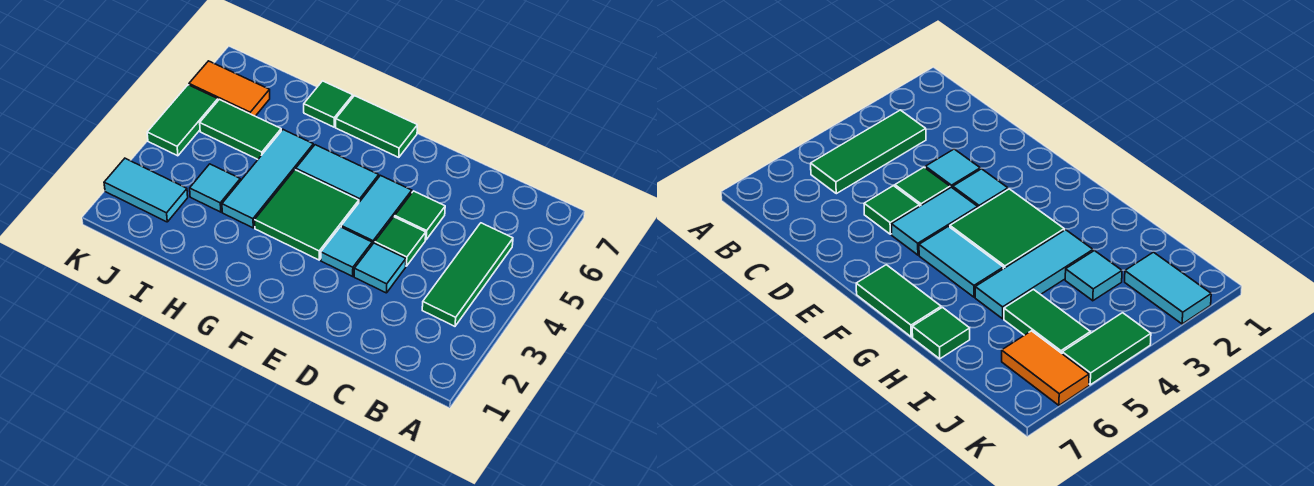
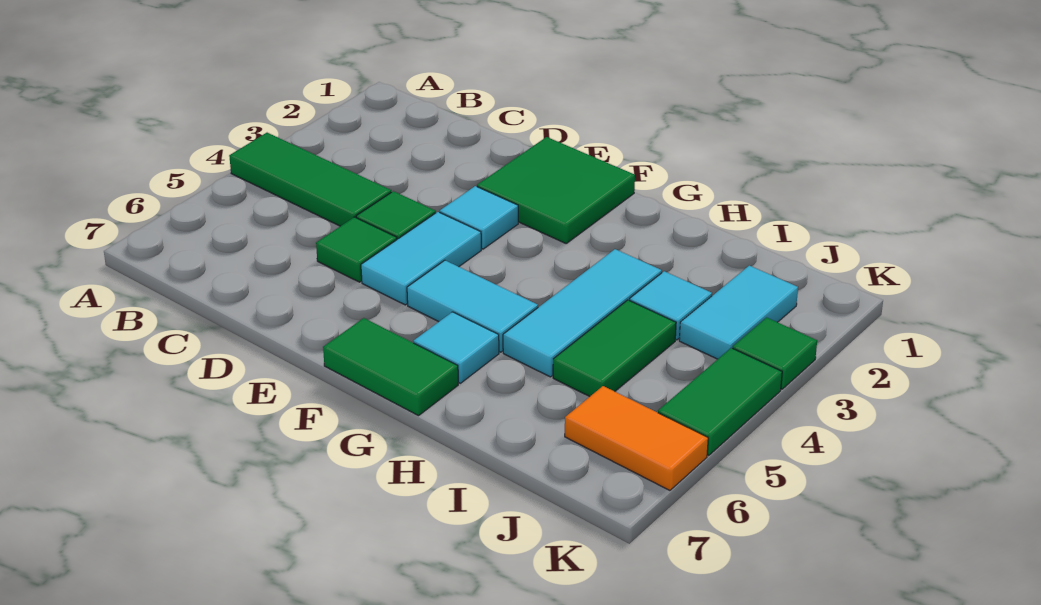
green 1x3 tile [422,223,513,326] -> green 1x3 tile turned to [229,133,391,226]
cyan 1x1 tile [354,243,406,293] -> cyan 1x1 tile moved to [413,312,499,383]
green 2x2 tile [255,170,359,260] -> green 2x2 tile moved to [477,137,635,243]
green 1x1 tile [304,81,353,127] -> green 1x1 tile moved to [733,318,817,389]
green 1x2 tile [200,100,281,159] -> green 1x2 tile turned to [553,300,676,396]
cyan 1x2 tile [104,158,188,222] -> cyan 1x2 tile turned to [679,266,798,359]

